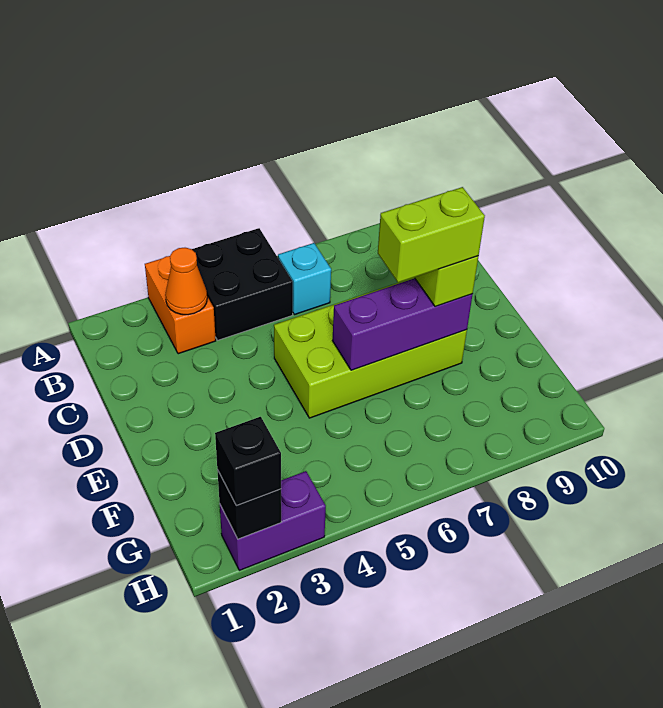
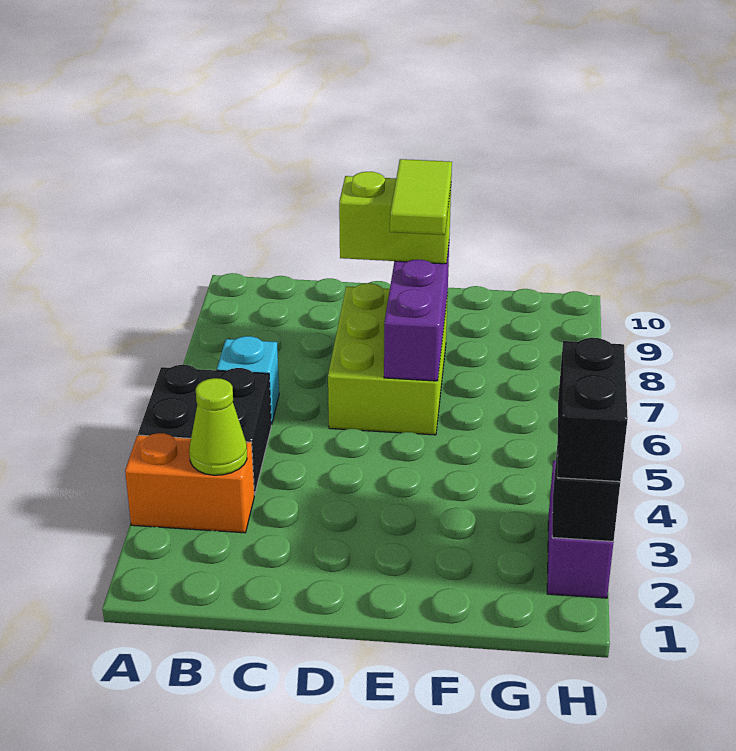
orange 1x1 cone [165,248,207,315] -> lime 1x1 cone [189,378,247,475]
lime 2x4 brick [274,278,467,418] -> lime 2x3 brick [328,283,448,435]
lime 1x2 brick [378,187,485,283] -> lime 1x2 tile [390,159,452,235]
black 1x1 brick [215,417,281,506] -> black 1x2 brick [557,338,628,482]

